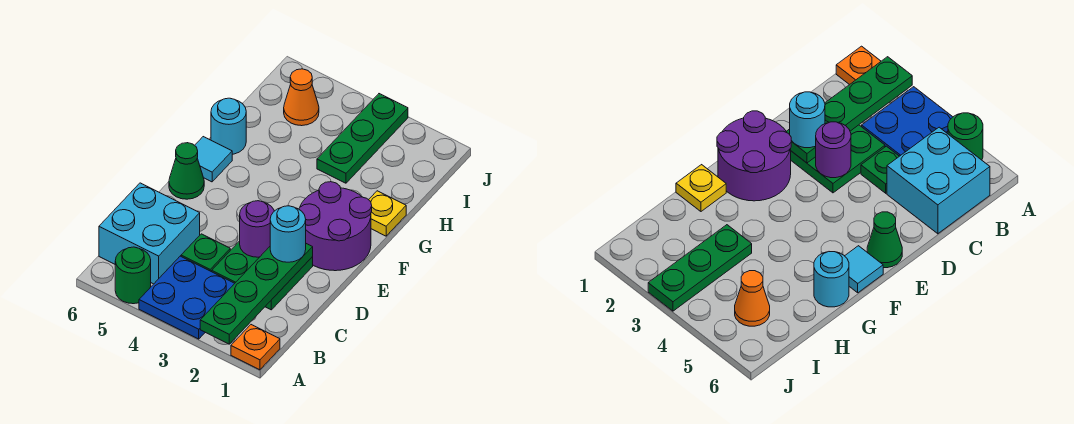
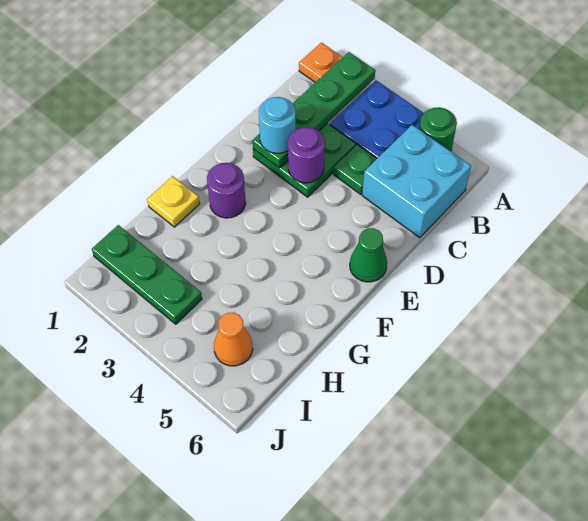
purple 2x2 round brick [299,182,372,271] -> purple 1x1 round brick [207,163,246,218]
cyan 1x1 tile [195,137,232,182] -> none
cyan 1x1 round brick [211,98,246,154] -> none
green 1x3 plate [317,94,408,183] -> green 1x3 plate turned to [92,225,202,324]

